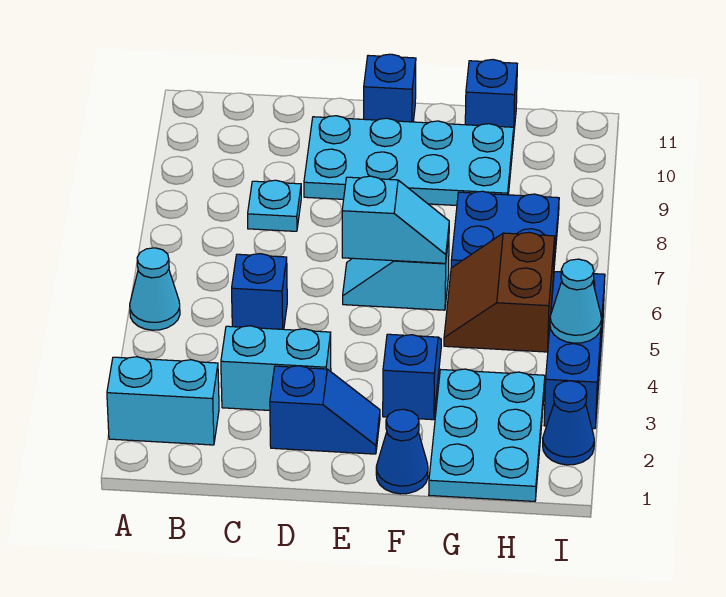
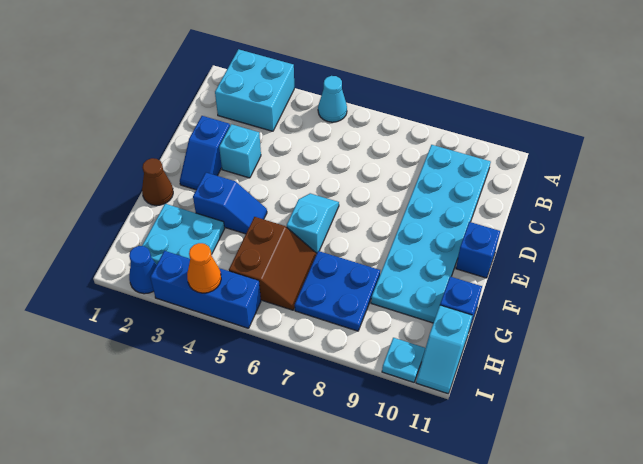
cyan 1x2 brick [107,357,219,445] -> cyan 2x2 brick [215,49,294,131]
cyan 1x2 brick [221,326,331,410] -> cyan 1x1 brick [219,124,261,178]
blue 1x1 brick [232,254,287,329] -> none
cyan 1x1 plate [248,180,301,231] -> cyan 1x1 plate moved to [382,338,425,382]
cyan 2x4 plate [304,116,514,205] -> cyan 2x6 plate [371,145,491,323]
cyan 1x2 slope [342,176,449,263] -> cyan 1x2 slope moved to [416,305,473,394]
blue 1x1 cone [376,409,428,494] -> brown 1x1 cone [142,158,173,206]
cyan 2x3 plate [429,369,545,501] -> cyan 2x2 plate [142,204,225,265]
brown 2x2 slope [444,232,555,352] -> brown 2x2 slope turned to [229,217,317,310]
cyan 1x1 cone [550,259,602,343] -> orange 1x1 cone [187,243,221,293]

